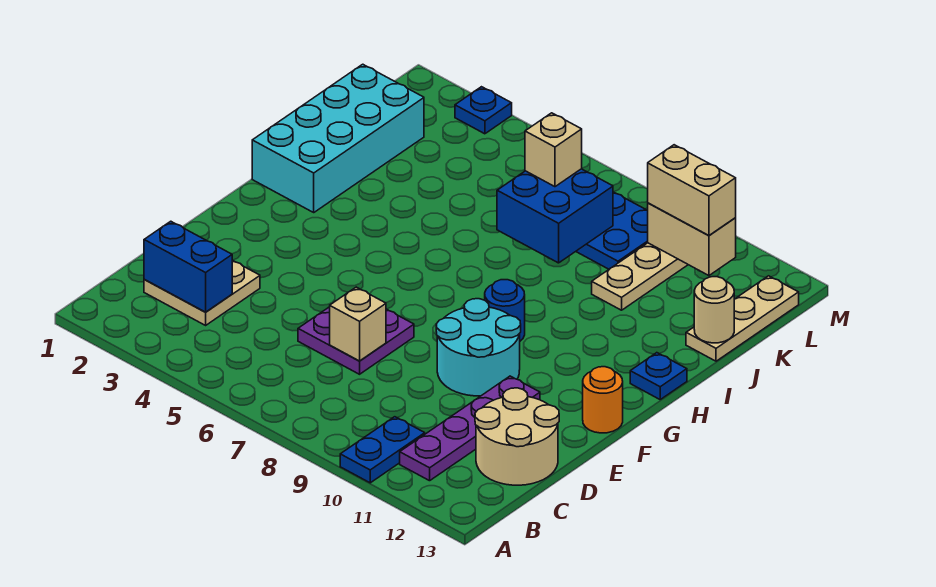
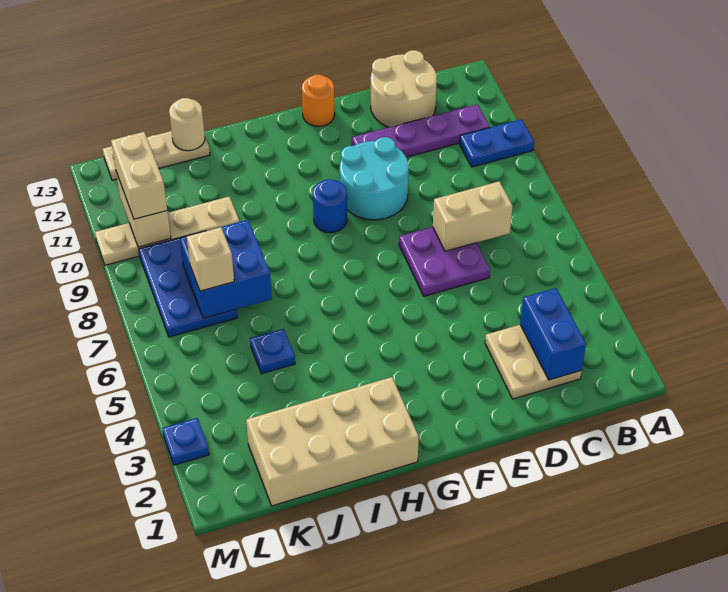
tan 1x1 brick [330,287,386,361] -> tan 1x2 brick [433,181,513,251]
cyan 2x4 brick [252,64,424,212] -> tan 2x4 brick [246,377,419,506]
blue 1x1 plate [630,353,687,399] -> blue 1x1 plate moved to [250,329,295,374]

